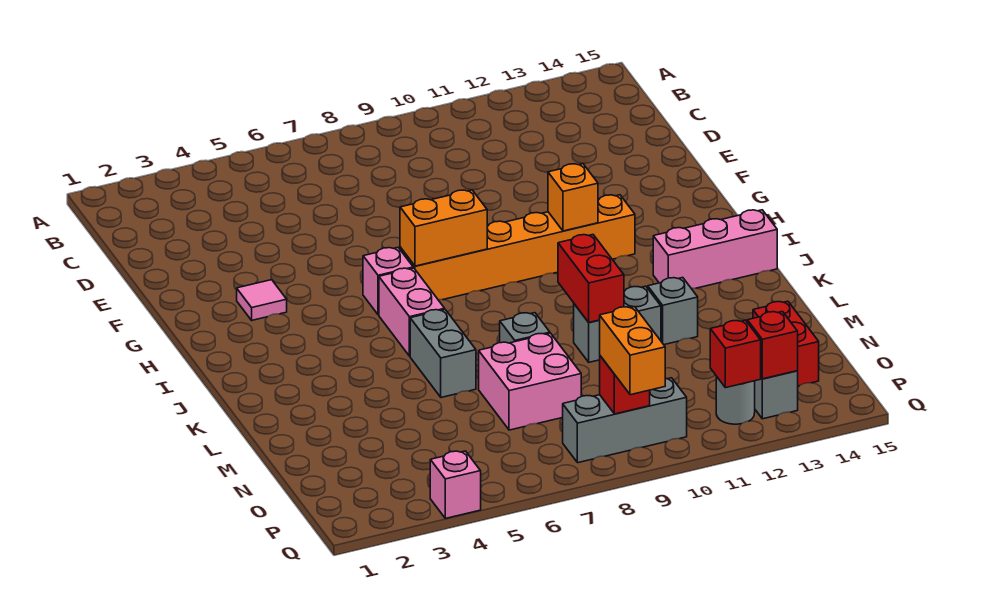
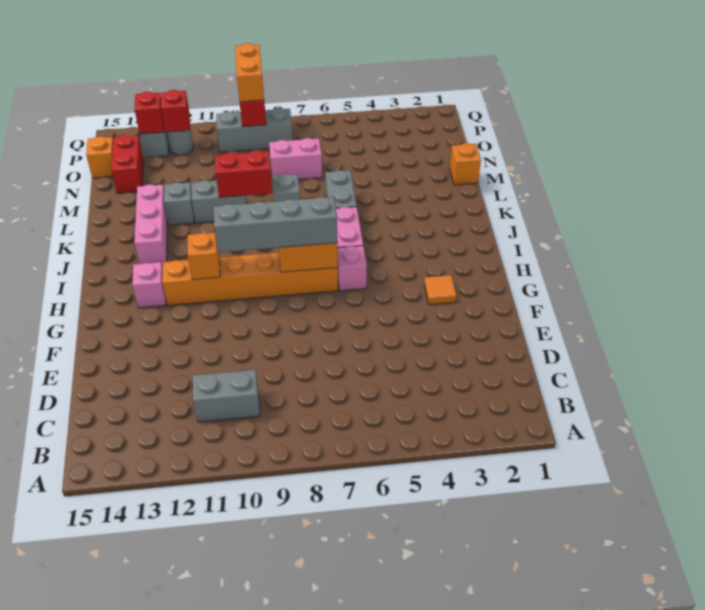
none -> grey 1x2 brick [193,370,260,422]
pink 1x1 tile [237,280,287,320] -> orange 1x1 tile [424,275,456,305]
none -> grey 1x4 brick [214,197,337,252]
pink 1x3 brick [653,210,777,289] -> pink 1x3 brick turned to [134,184,168,264]
red 1x2 brick [558,235,624,322] -> red 1x2 brick turned to [215,151,272,197]
none -> orange 1x1 brick [450,143,481,185]
pink 2x2 brick [479,333,581,430] -> pink 1x2 brick [269,138,322,181]
none -> orange 1x1 brick [86,137,113,178]
pink 1x1 brick [430,451,481,518] -> pink 1x1 brick moved to [132,262,166,308]

